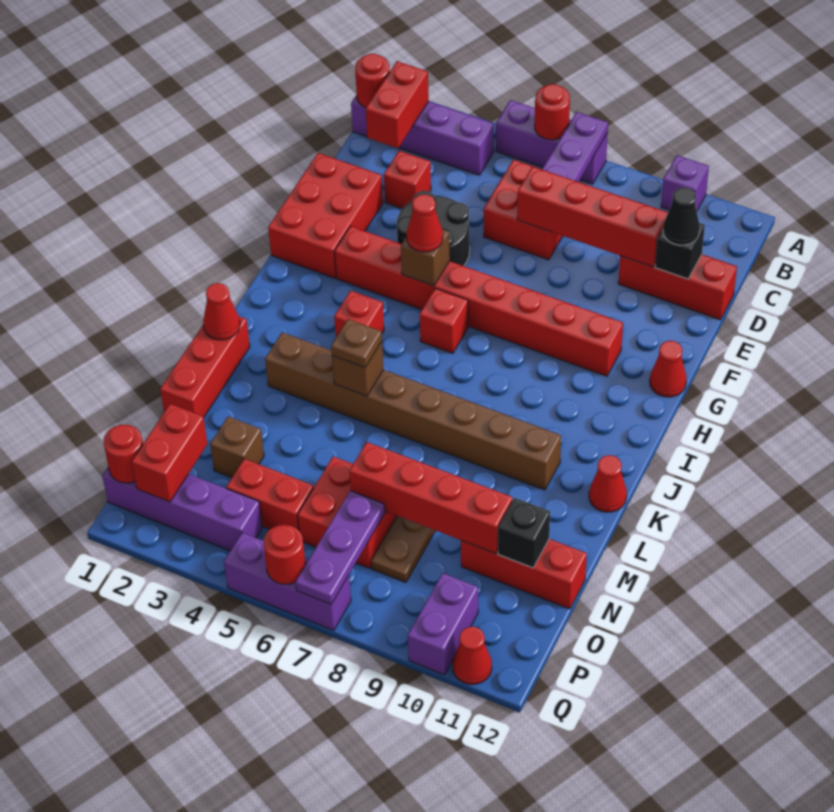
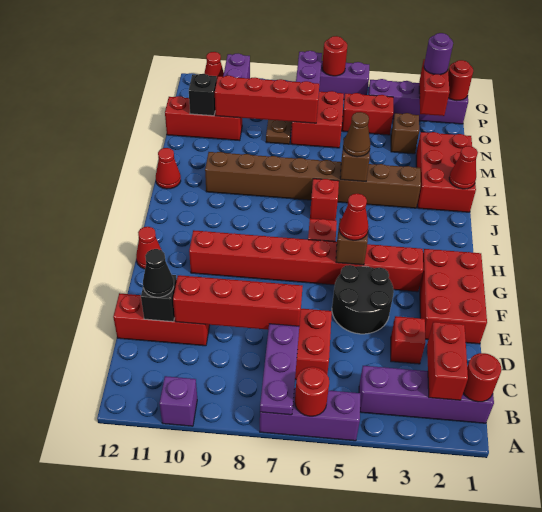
red 1x1 brick [334,291,384,337] -> red 1x1 brick moved to [310,179,339,220]
red 1x3 brick [160,316,250,417] -> red 2x3 brick [416,132,476,212]
brown 1x1 plate [331,319,382,367] -> brown 1x1 cone [343,112,370,157]
none -> purple 1x1 round brick [424,33,453,75]

